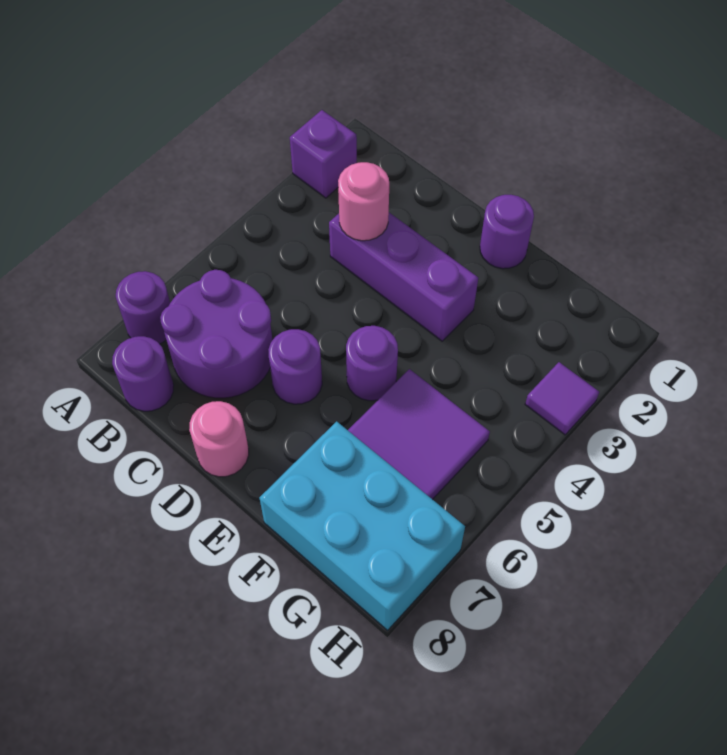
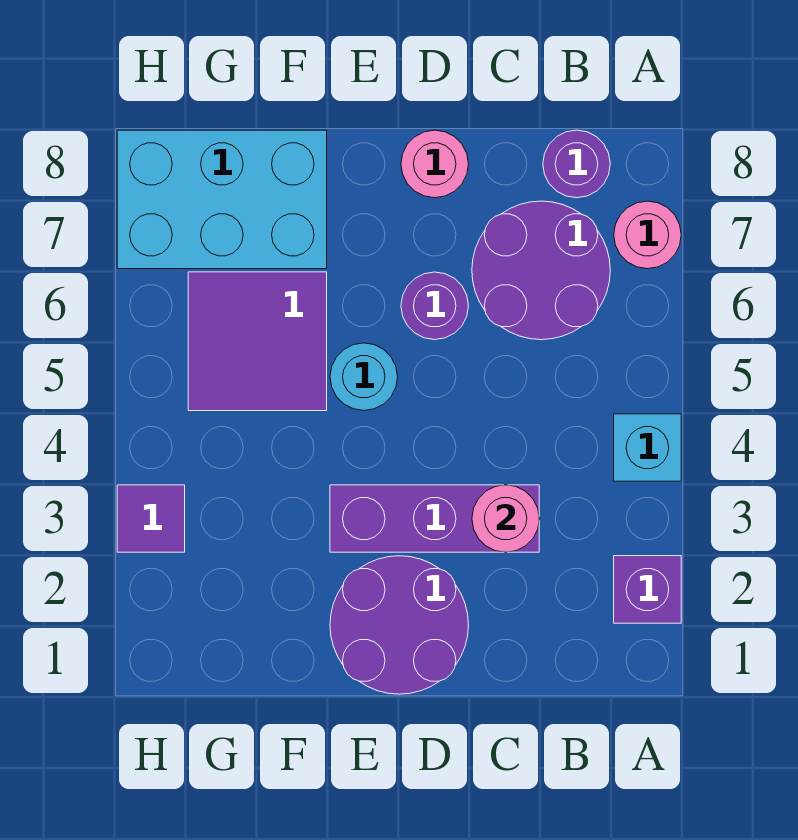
none -> cyan 1x1 brick [614,414,681,481]
purple 1x1 round brick [116,271,170,344] -> pink 1x1 round brick [614,201,681,269]
purple 1x1 round brick [480,195,534,269] -> purple 2x2 round brick [330,556,468,694]
purple 1x1 round brick [346,326,398,401] -> cyan 1x1 round brick [330,343,398,410]

